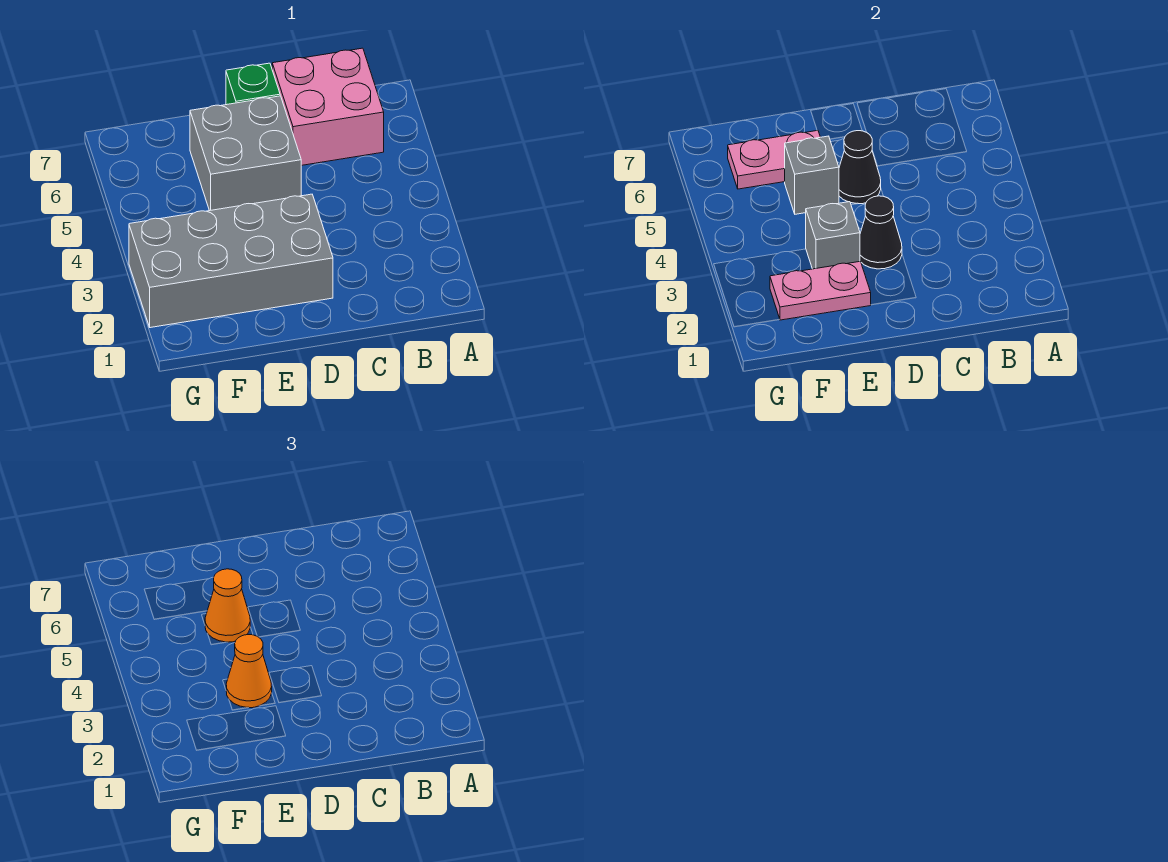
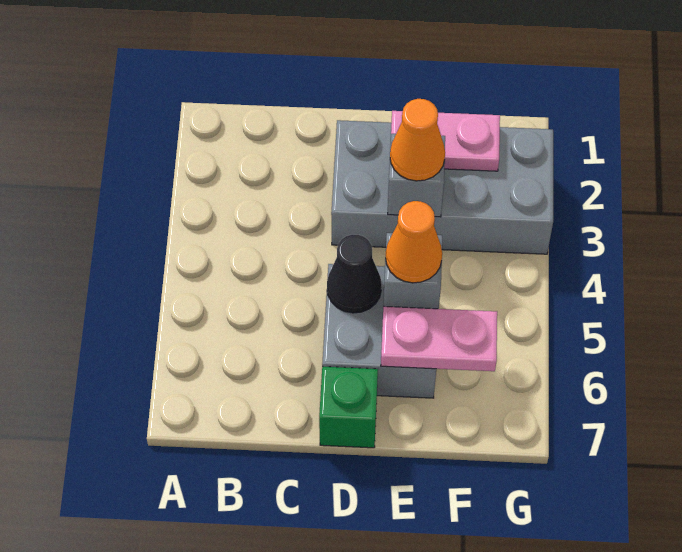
pink 2x2 brick [272,48,384,165] -> none
black 1x1 cone [860,196,902,269] -> none

